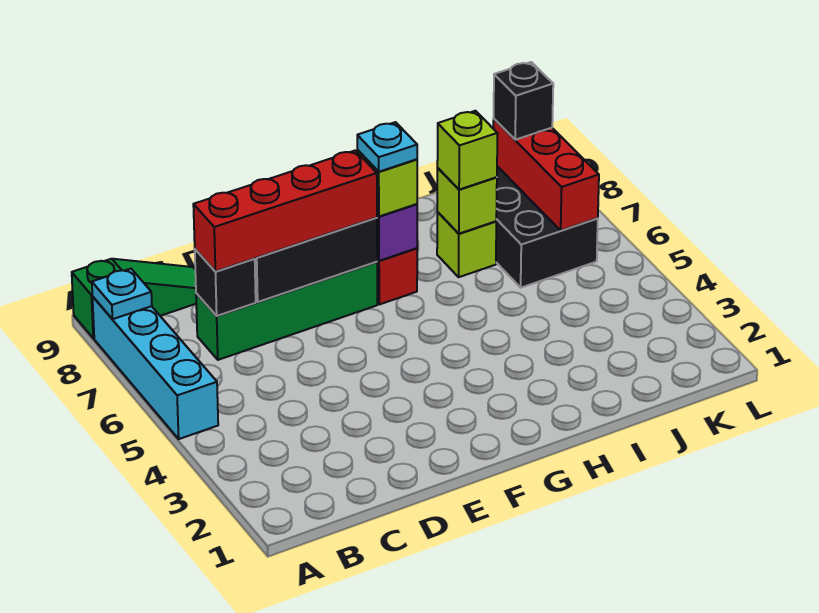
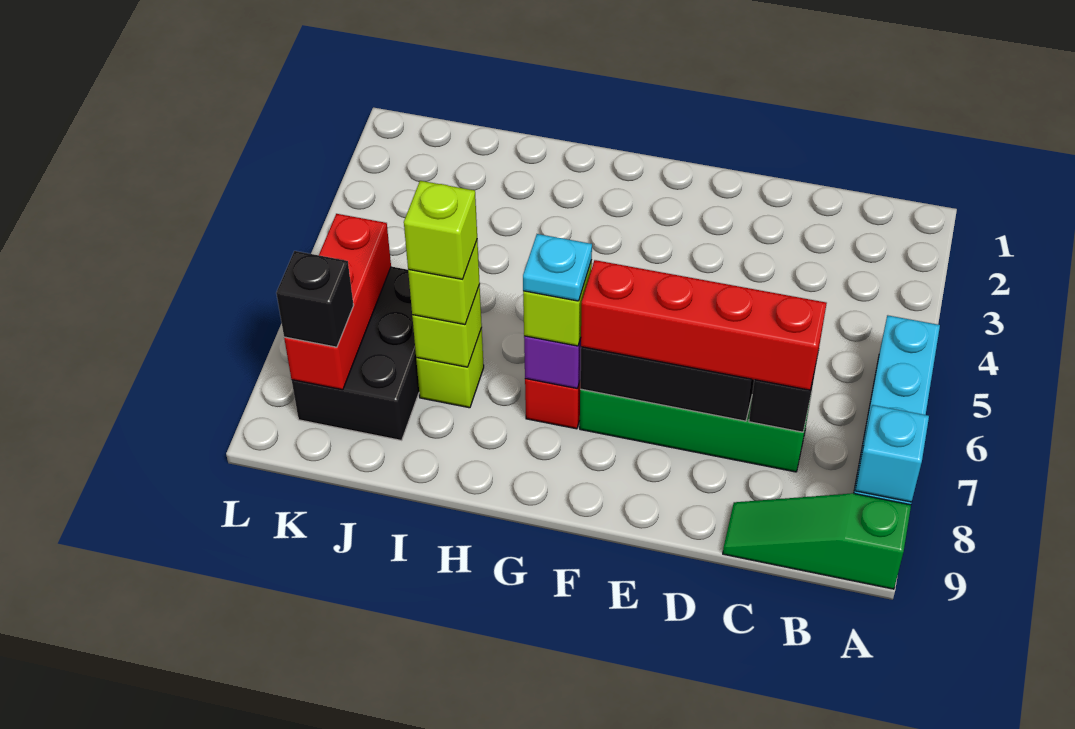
cyan 1x1 plate [92,269,152,319] -> cyan 1x1 brick [855,405,929,502]
none -> lime 1x1 brick [404,181,477,279]

